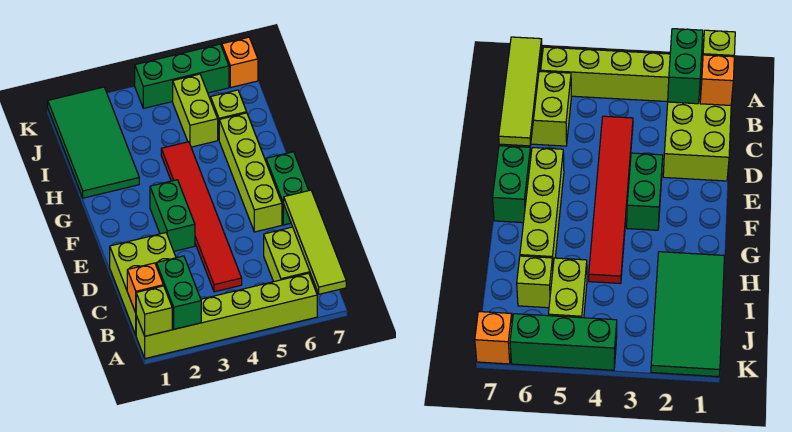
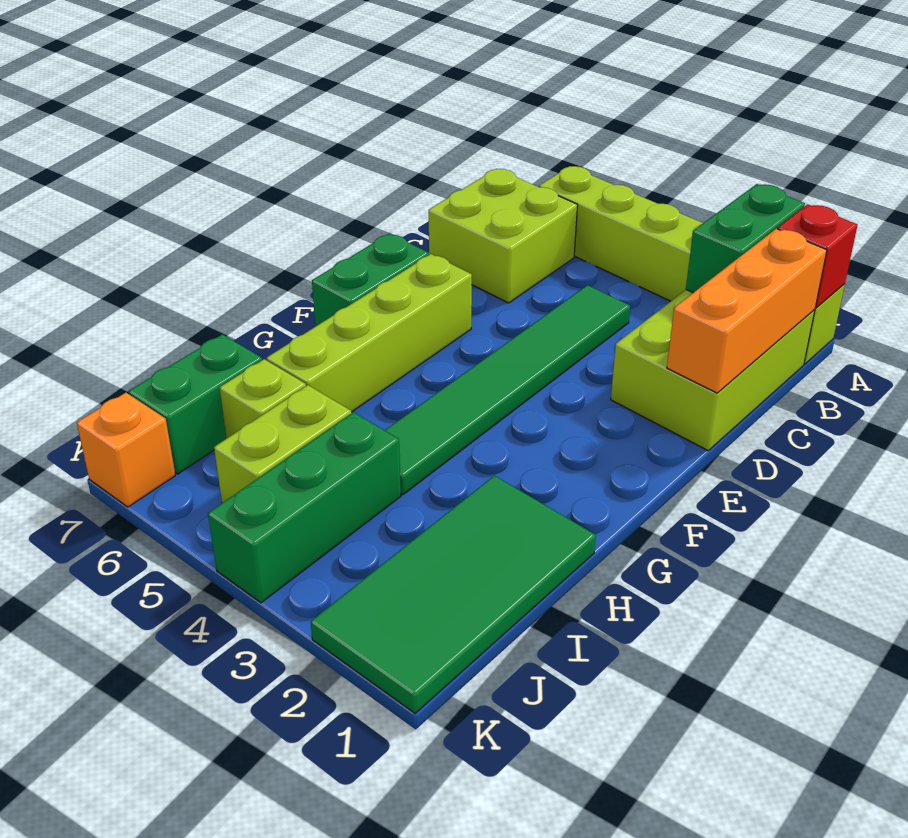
lime 1x1 brick [136,286,172,336] -> red 1x1 brick [778,204,857,308]
lime 1x4 tile [284,190,346,294] -> none
orange 1x1 brick [127,263,163,313] -> orange 1x3 brick [667,229,827,393]
red 1x6 tile [161,142,242,292] -> green 1x6 tile [385,285,630,495]
green 1x2 brick [150,180,195,251] -> green 1x2 brick moved to [128,334,262,474]
green 1x3 brick [135,44,229,108] -> green 1x3 brick turned to [208,412,401,603]

